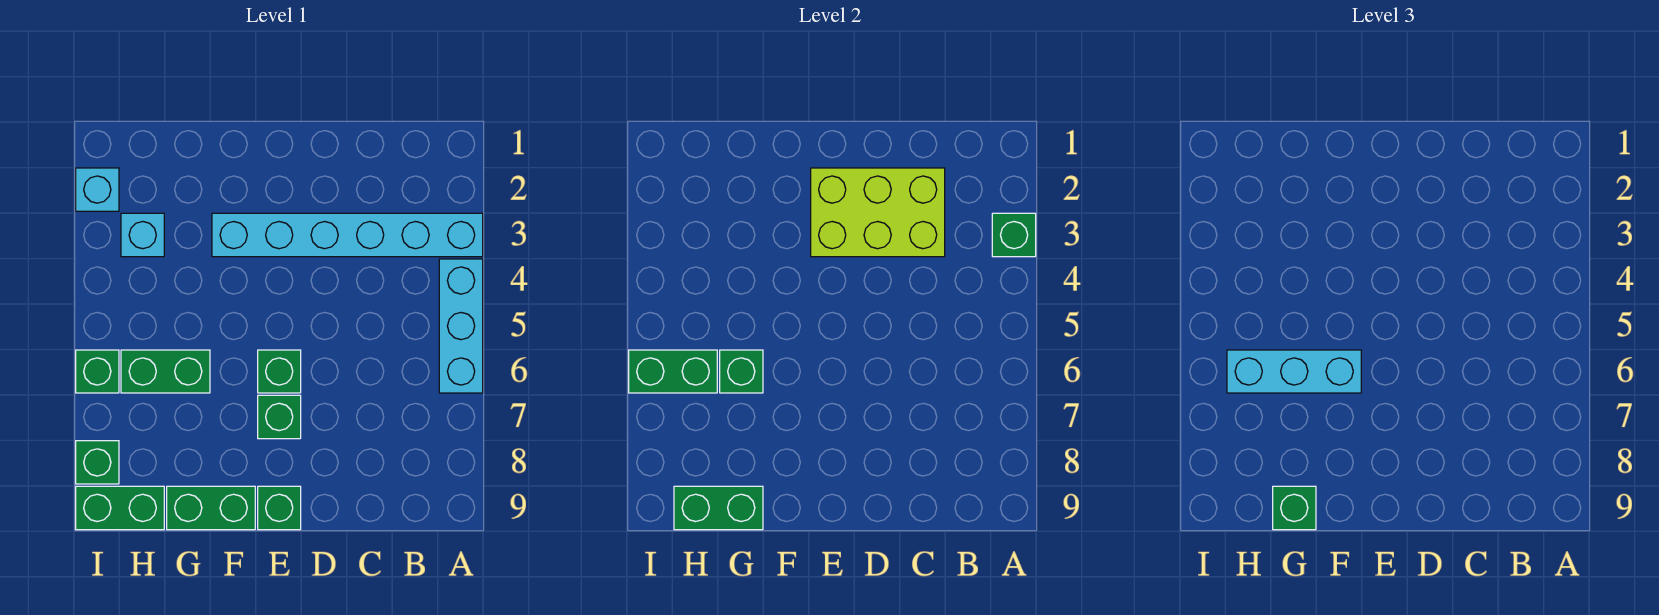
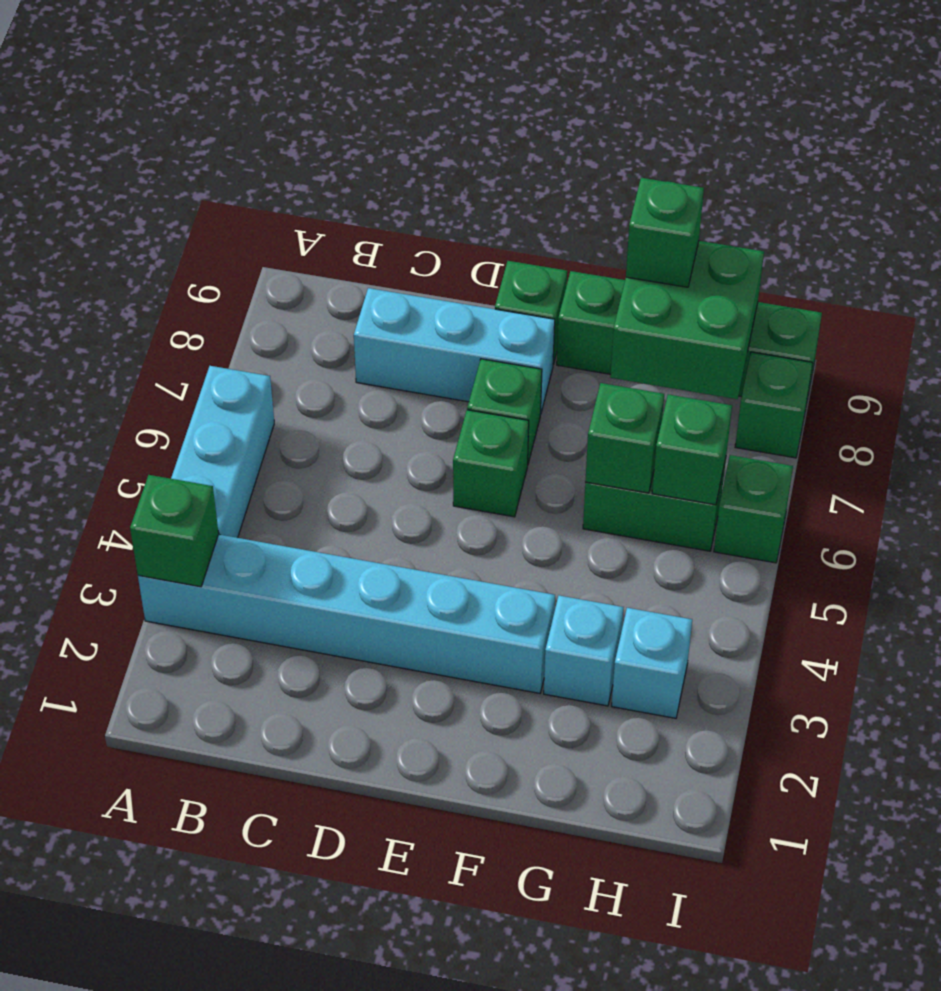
lime 2x3 brick [811,168,945,257] -> none
cyan 1x3 brick [1227,350,1361,393] -> cyan 1x3 brick moved to [354,288,555,412]
green 1x2 brick [674,486,763,530] -> green 2x2 brick [610,241,764,399]
green 1x2 brick [629,350,717,393] -> green 1x1 brick [652,394,732,505]
cyan 1x1 brick [76,168,119,211] -> cyan 1x1 brick moved to [544,595,624,706]

